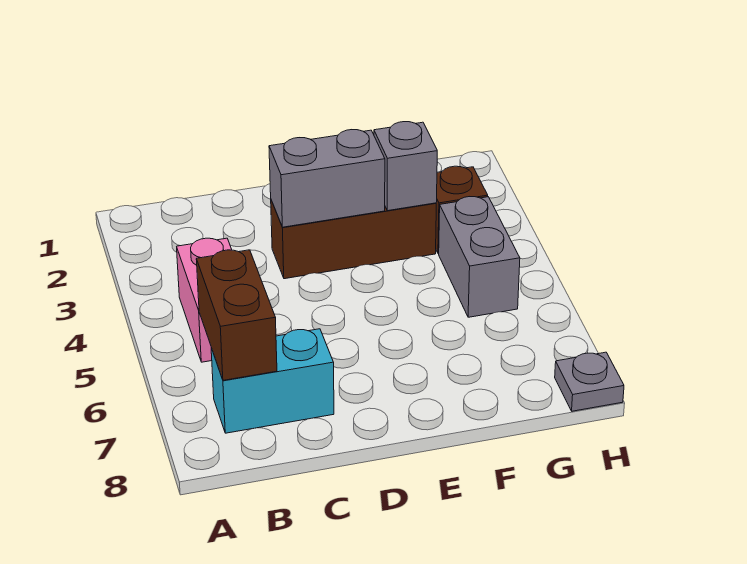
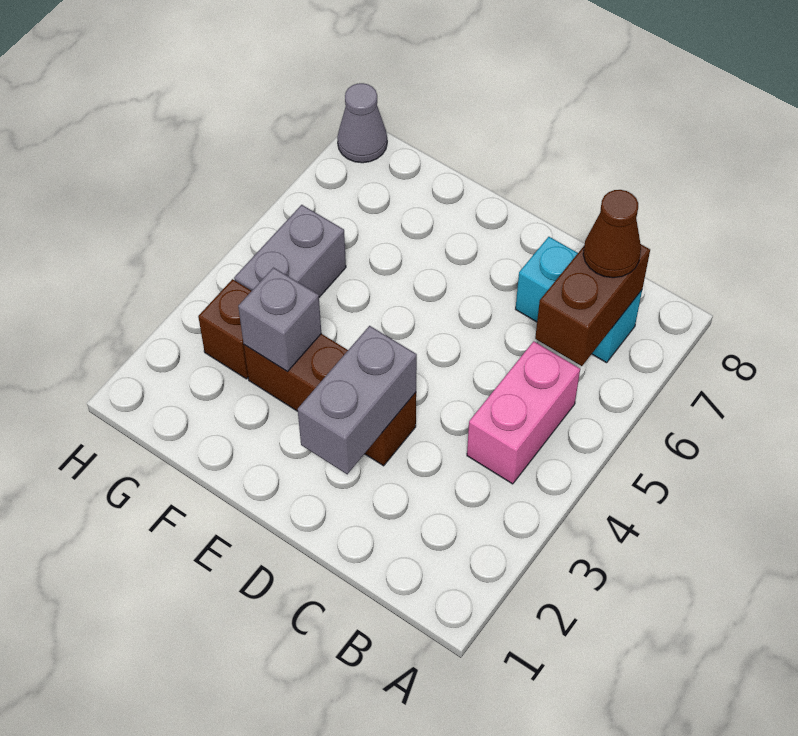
none -> brown 1x1 cone [583,190,641,278]
grey 1x2 brick [269,130,385,227] -> grey 1x2 brick turned to [298,326,417,474]
grey 1x1 plate [555,352,624,411] -> grey 1x1 cone [337,83,387,163]

